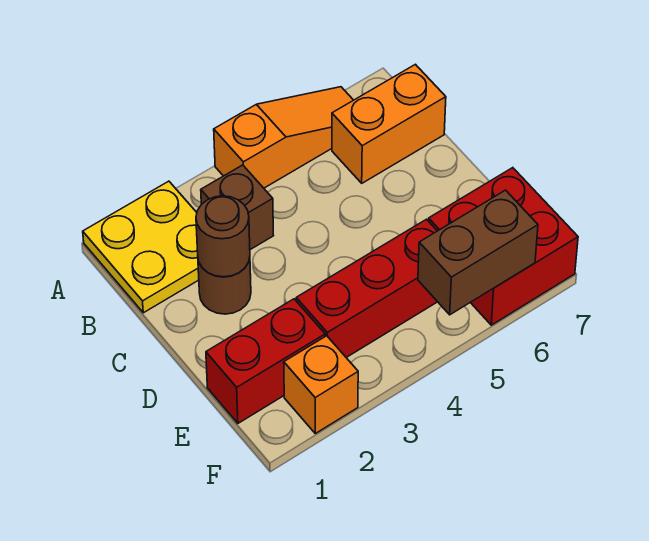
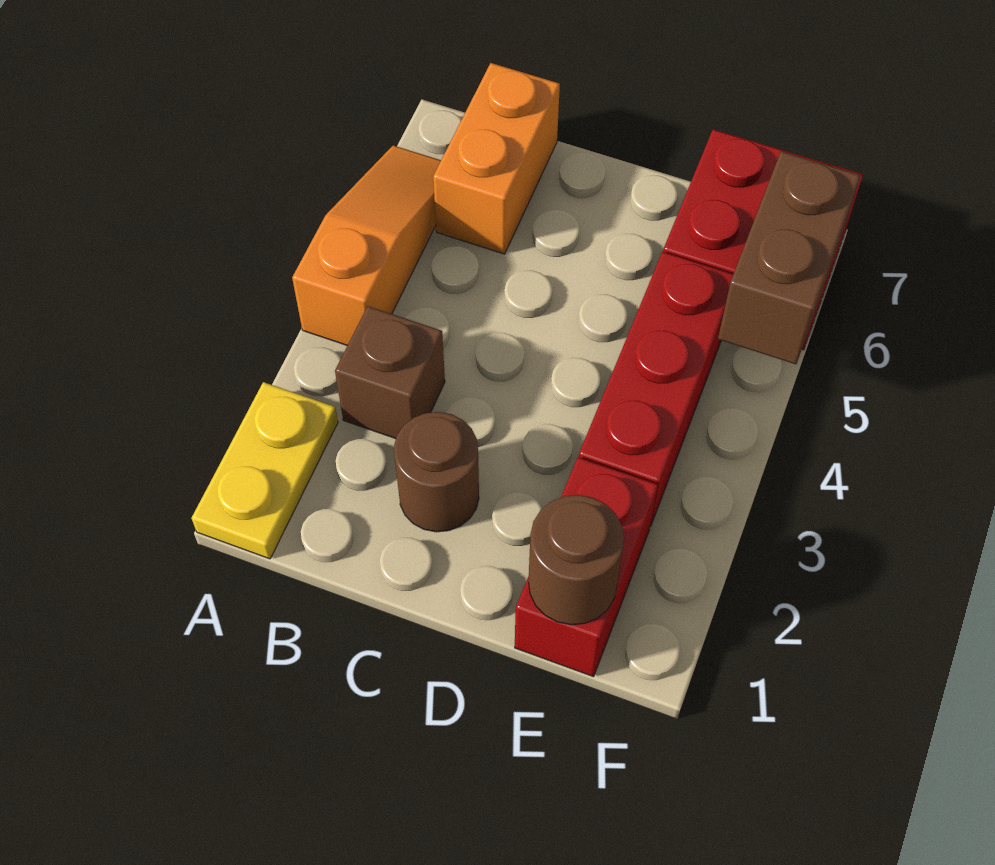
yellow 2x2 plate [83,181,199,313] -> yellow 1x2 plate [192,382,338,559]
brown 1x1 round brick [196,196,250,277] -> brown 1x1 round brick moved to [529,495,624,625]
orange 1x1 brick [284,336,358,434] -> none

